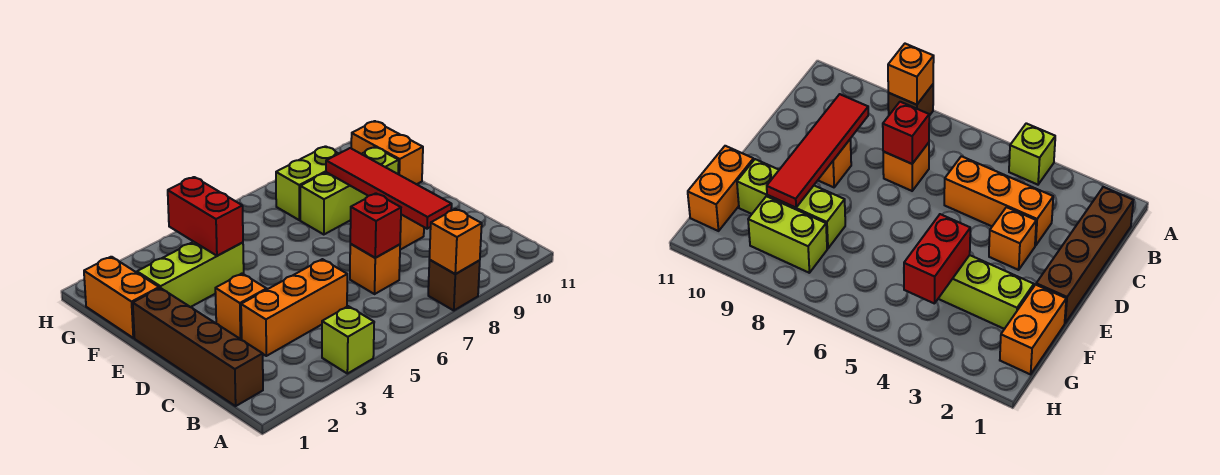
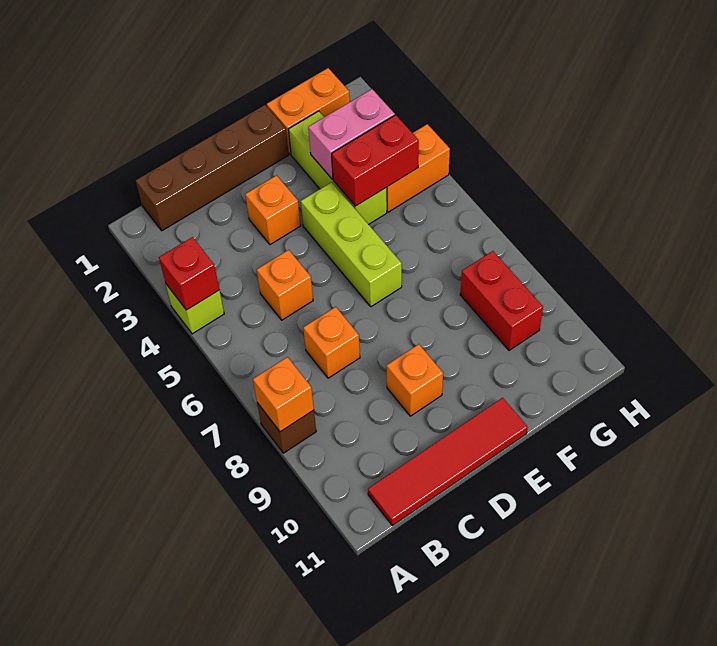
orange 1x3 brick [241,259,347,356] -> orange 1x1 brick [257,250,313,320]
red 1x1 brick [350,193,401,258] -> red 1x1 brick moved to [159,237,219,310]
red 1x4 tile [326,148,452,229] -> red 1x4 tile moved to [368,398,528,526]
none -> pink 1x2 brick [308,89,395,179]
lime 1x3 brick [300,147,399,235] -> lime 1x3 brick moved to [301,182,402,307]
orange 1x2 brick [351,121,423,184] -> orange 1x2 brick moved to [386,124,450,212]
lime 1x2 brick [276,146,339,220] -> red 1x2 brick [460,251,543,350]

